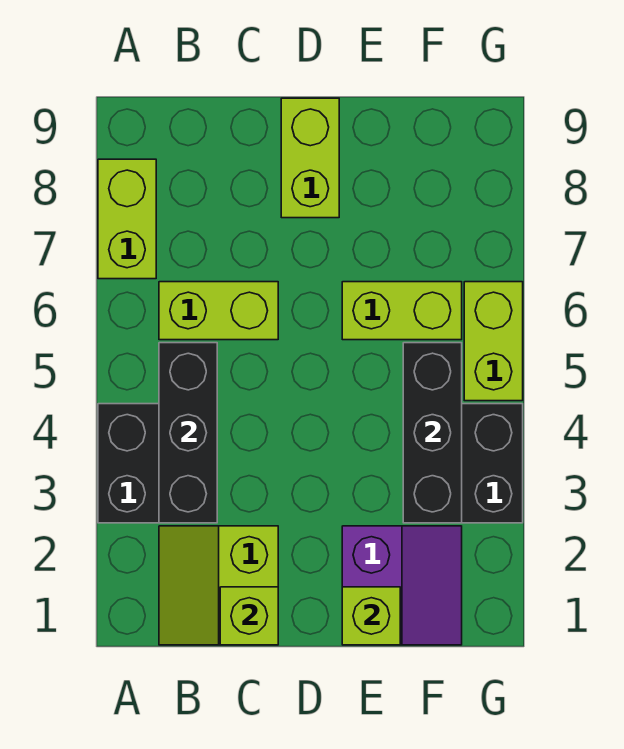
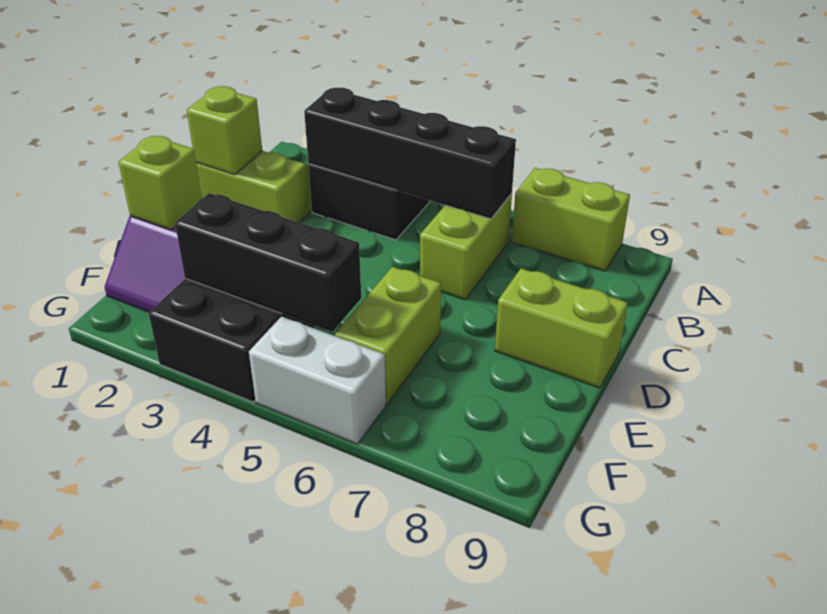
black 1x3 brick [159,343,217,523] -> black 1x4 brick [304,88,516,219]
lime 1x2 brick [464,282,523,401] -> white 1x2 brick [249,317,386,444]

